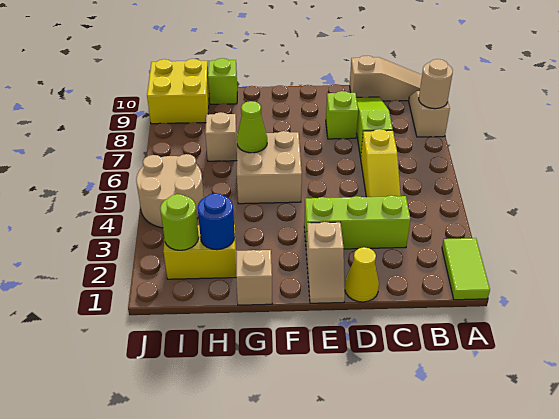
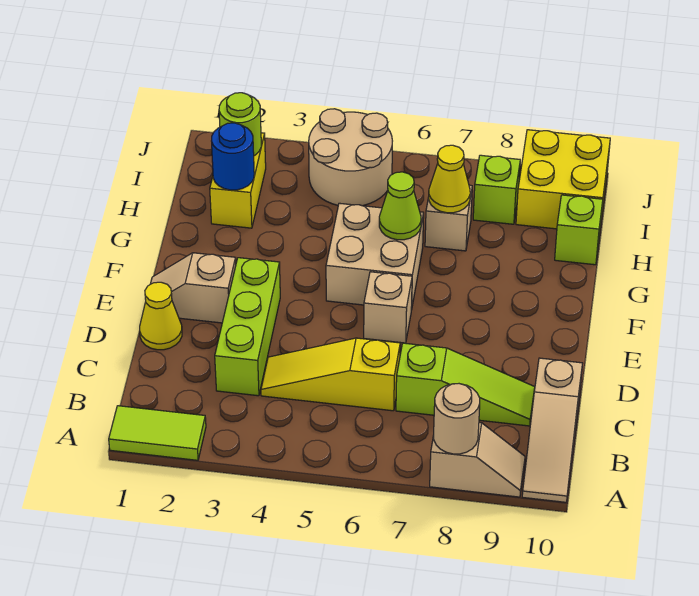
lime 1x1 brick [326,91,358,139] -> lime 1x1 brick moved to [473,155,520,224]
tan 1x1 brick [236,250,272,305] -> tan 1x1 brick moved to [364,272,412,343]
none -> yellow 1x1 cone [429,145,470,213]

